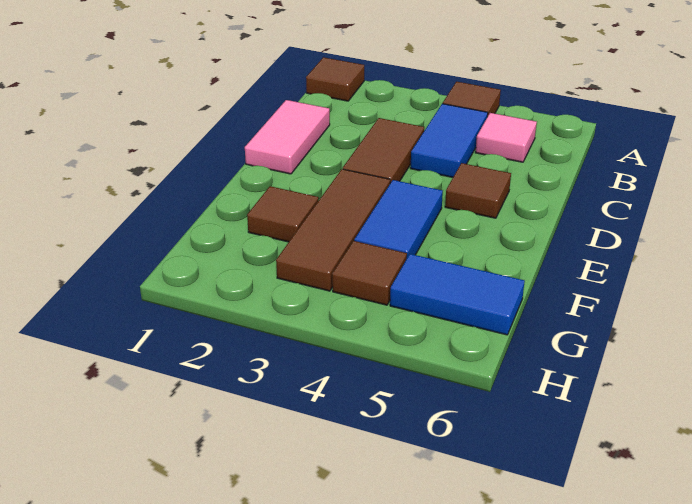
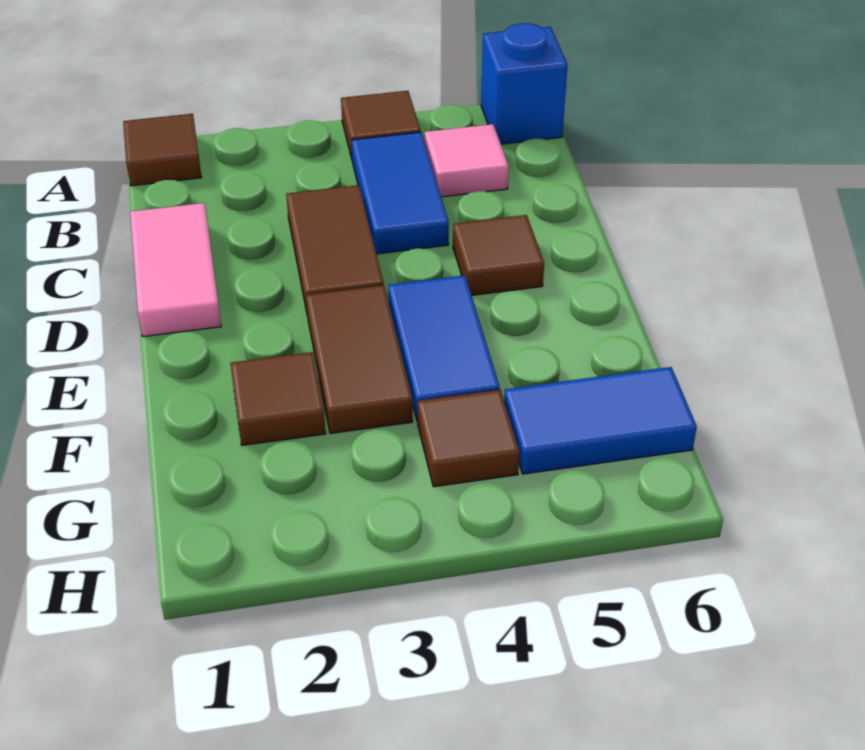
none -> blue 1x1 brick [481,23,567,144]
brown 1x3 tile [276,169,390,291] -> brown 1x2 tile [306,285,413,433]

